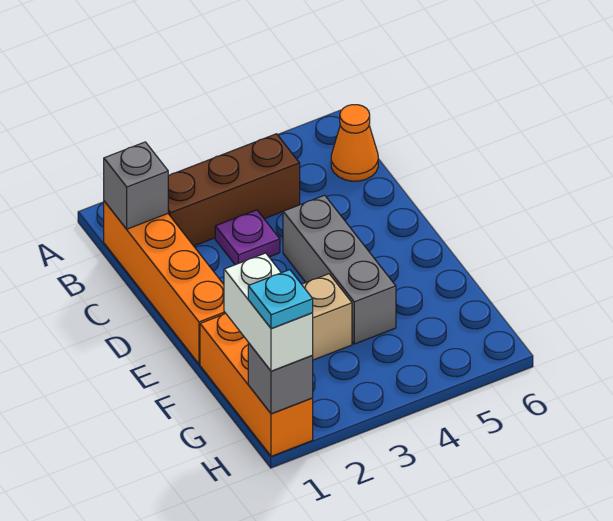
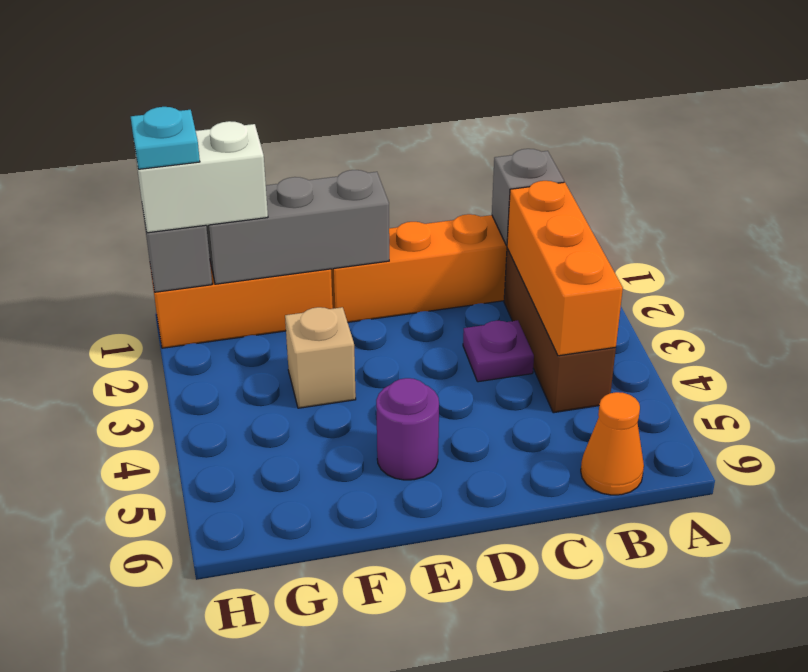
none -> orange 1x3 brick [507,181,623,356]
grey 1x3 brick [283,195,396,344] -> grey 1x3 brick moved to [206,170,389,284]
none -> purple 1x1 round brick [376,378,439,480]

